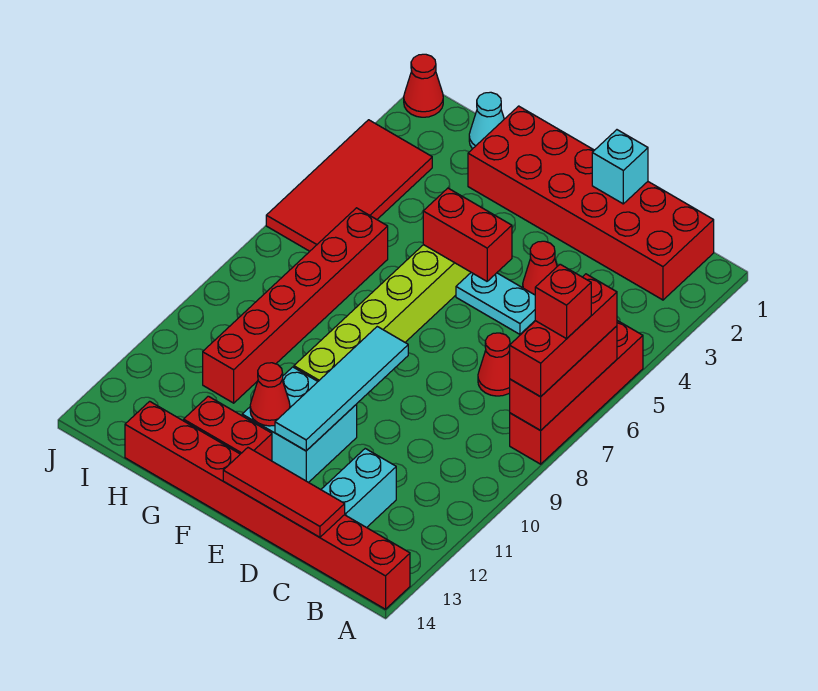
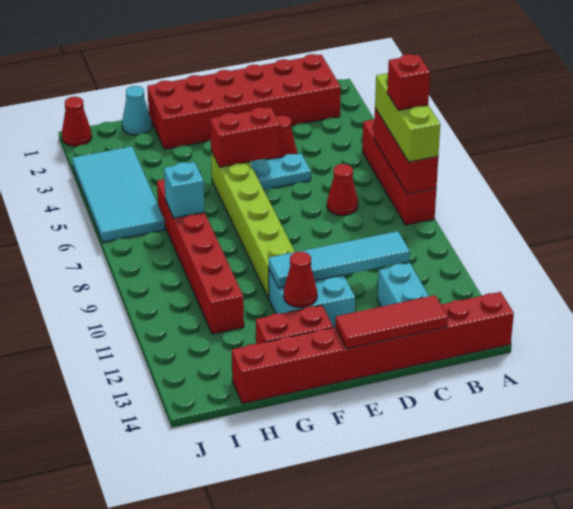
red 1x3 brick [510,274,617,397] -> lime 1x3 brick [375,73,440,162]
cyan 1x1 brick [592,130,648,204] -> cyan 1x1 brick moved to [164,162,205,218]
cyan 1x4 tile [275,327,408,451] -> cyan 1x4 tile turned to [269,231,410,288]
red 2x4 tile [266,120,432,251] -> cyan 2x4 tile [72,146,165,242]

